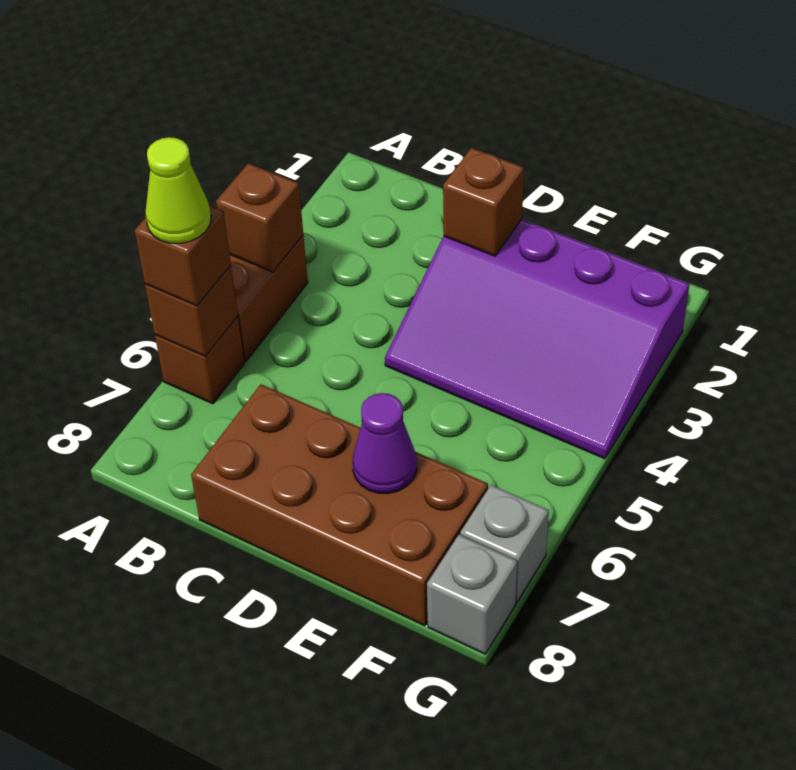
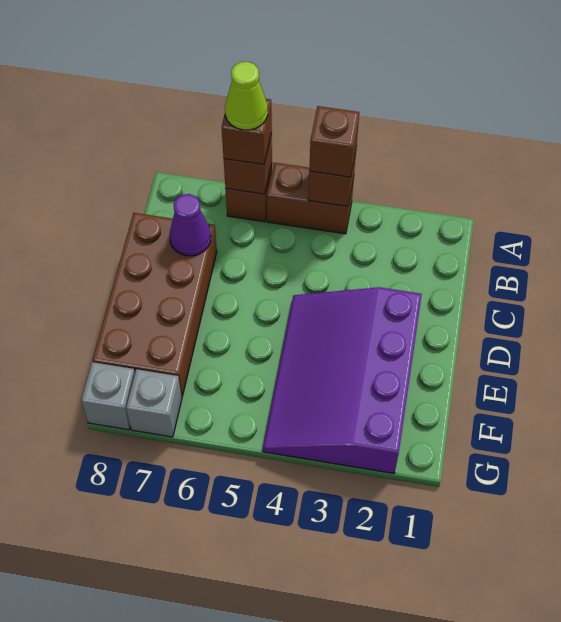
brown 1x1 brick [443,148,524,256] -> brown 1x1 brick moved to [309,106,359,177]
purple 1x1 cone [353,393,417,493] -> purple 1x1 cone moved to [170,194,211,256]

